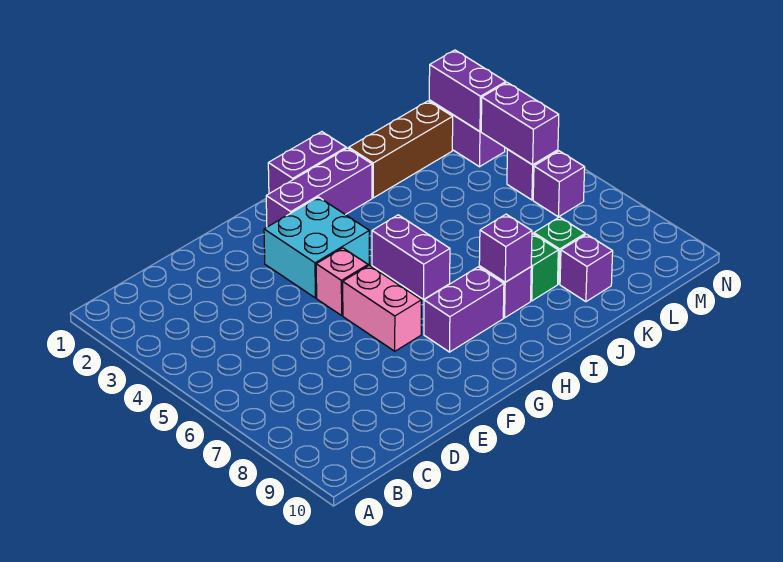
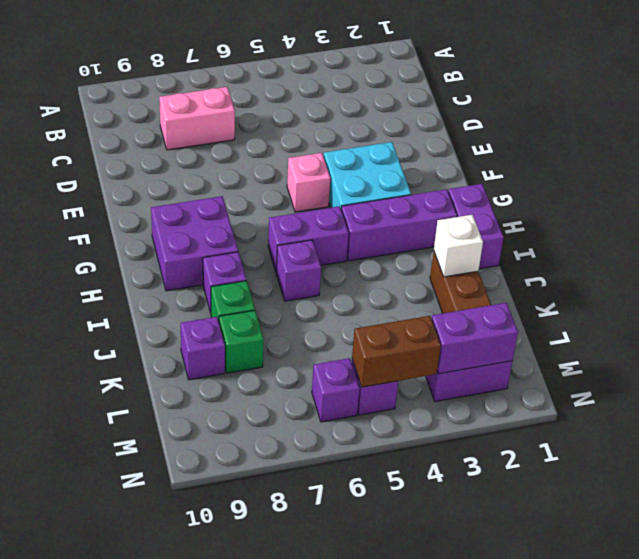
pink 1x2 brick [343,265,421,351] -> pink 1x2 brick moved to [159,87,235,150]
purple 1x3 brick [266,148,372,227] -> purple 1x3 brick turned to [341,189,457,261]
purple 1x2 brick [424,267,504,352] -> purple 2x2 brick [151,196,238,291]
purple 1x1 brick [479,214,532,282] -> purple 1x1 brick moved to [276,240,321,301]
none -> white 1x1 brick [434,215,483,277]
purple 1x2 brick [481,83,559,165] -> brown 1x2 brick [352,316,441,387]

